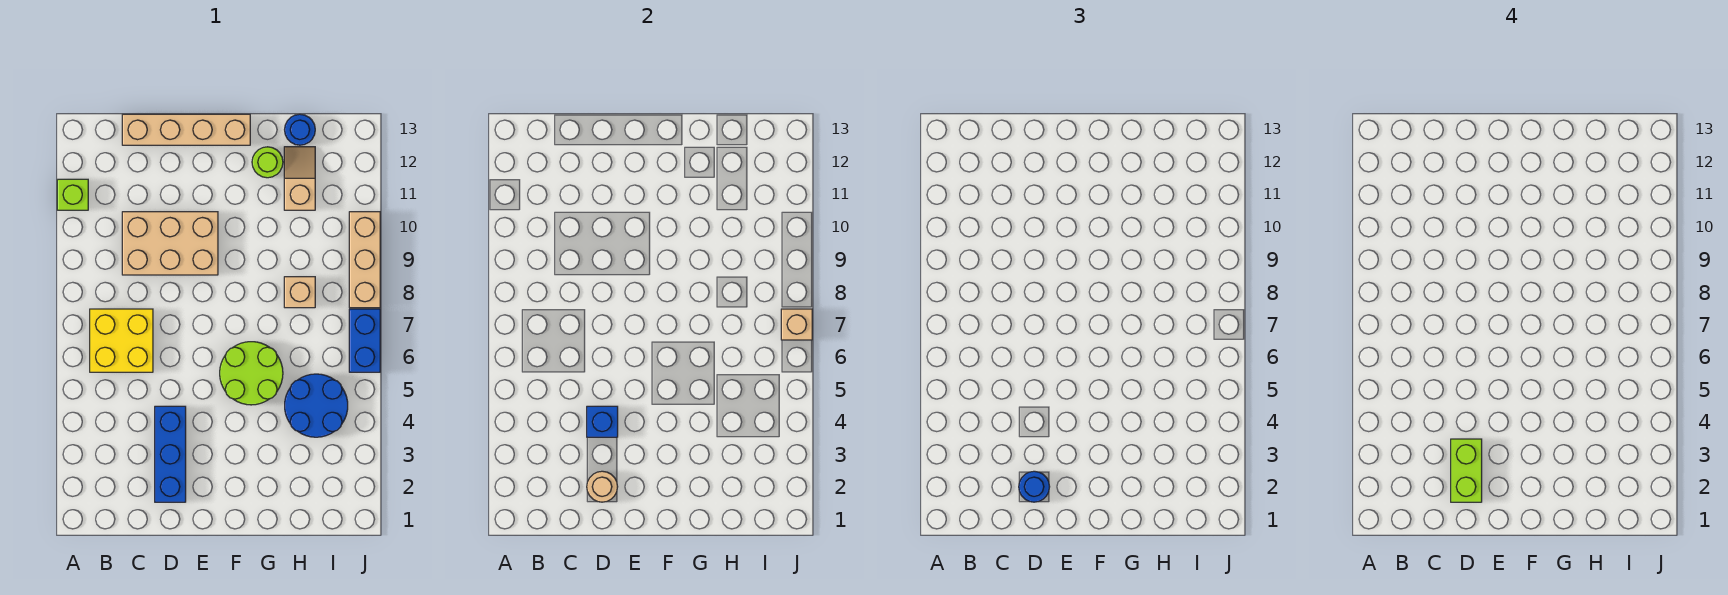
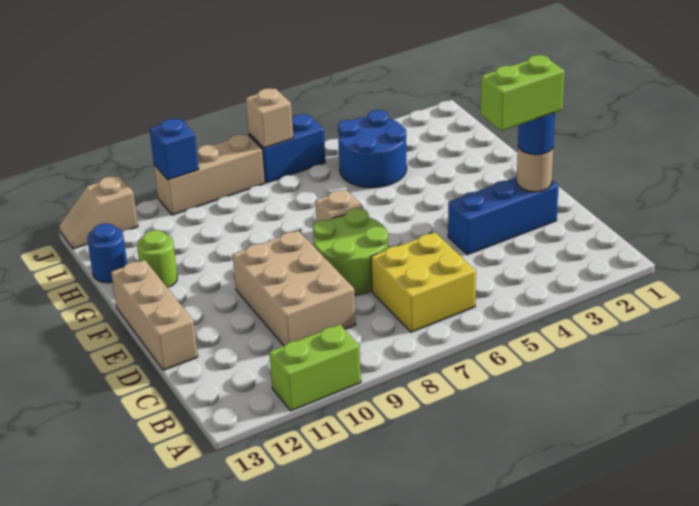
lime 1x1 brick [57,179,88,210] -> lime 1x2 brick [269,324,361,411]
tan 1x4 brick [122,114,250,145] -> tan 1x3 brick [111,260,198,370]
blue 1x1 brick [587,406,618,437] -> blue 1x1 brick moved to [149,118,199,180]
lime 2x2 round brick [220,342,283,405] -> lime 2x2 round brick moved to [313,208,388,295]
tan 1x1 brick [284,277,315,308] -> tan 1x1 brick moved to [315,190,363,222]
tan 1x2 slope [284,147,315,210] -> tan 1x2 slope moved to [59,176,138,249]

